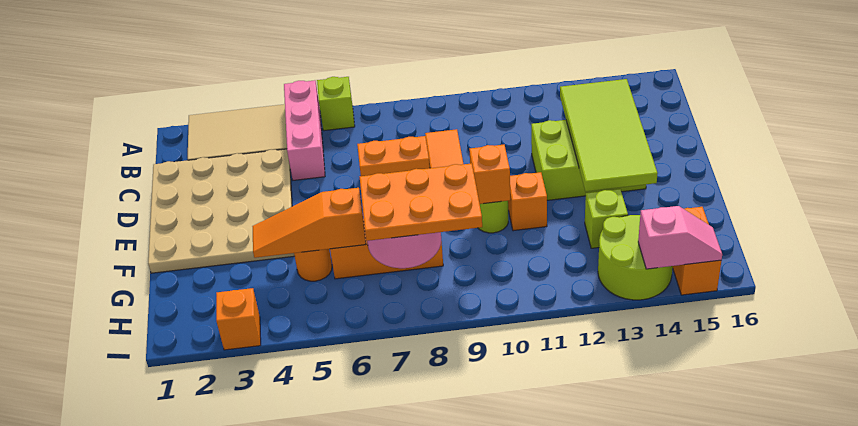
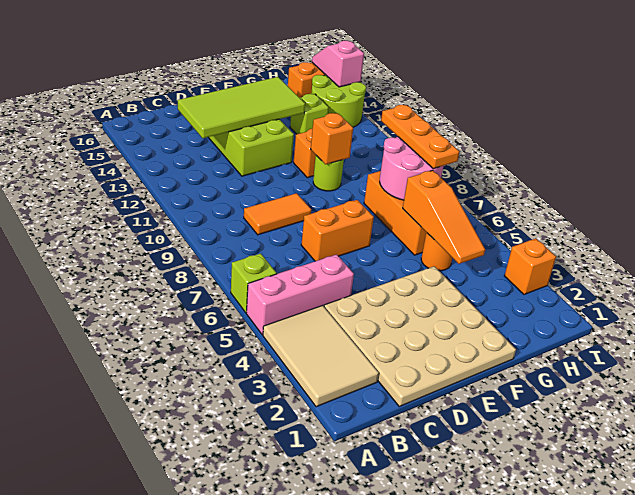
orange 1x2 brick [357,136,430,176] -> orange 1x2 brick turned to [301,200,374,261]
orange 2x3 plate [360,163,482,241] -> orange 1x3 plate [381,105,460,169]

